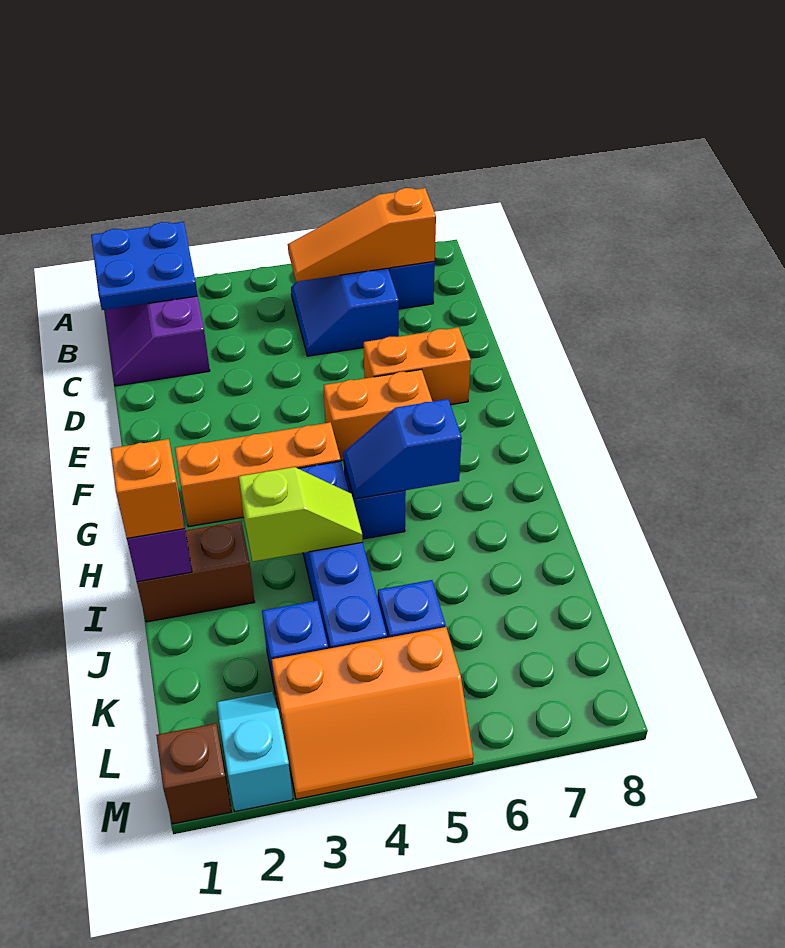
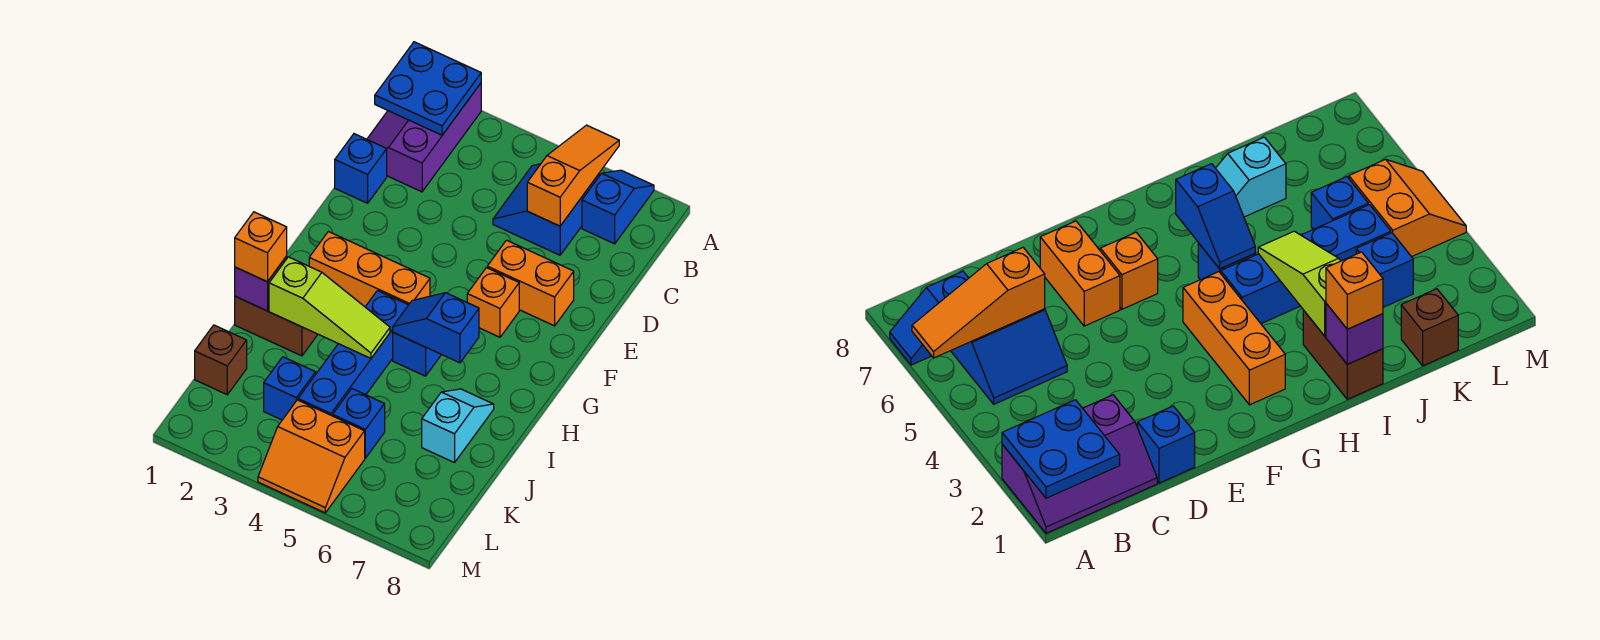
orange 1x3 slope [288,188,436,282] -> orange 1x3 slope turned to [527,125,619,226]
none -> blue 1x1 brick [335,134,387,203]
orange 1x2 brick [324,369,432,461] -> orange 1x1 brick [467,268,519,337]
lime 1x2 slope [239,467,363,561] -> lime 1x3 slope [269,257,390,358]
cyan 1x2 slope [217,692,293,811] -> cyan 1x2 slope moved to [422,389,494,463]
orange 2x3 slope [272,627,473,799] -> orange 2x2 slope [258,400,365,513]
brown 1x1 brick [156,723,231,824] -> brown 1x1 brick moved to [195,325,247,395]

